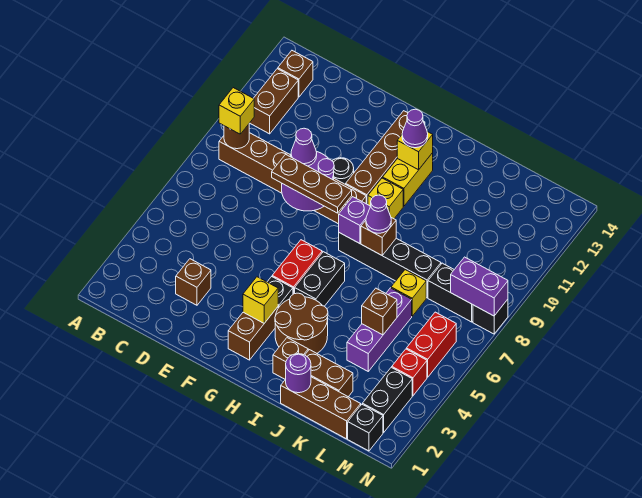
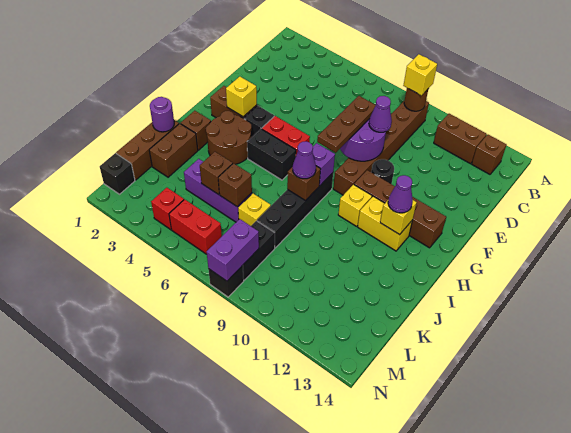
brown 1x1 brick [176,259,211,305] -> brown 1x1 brick moved to [218,163,252,207]
black 1x2 brick [362,367,412,432] -> none

